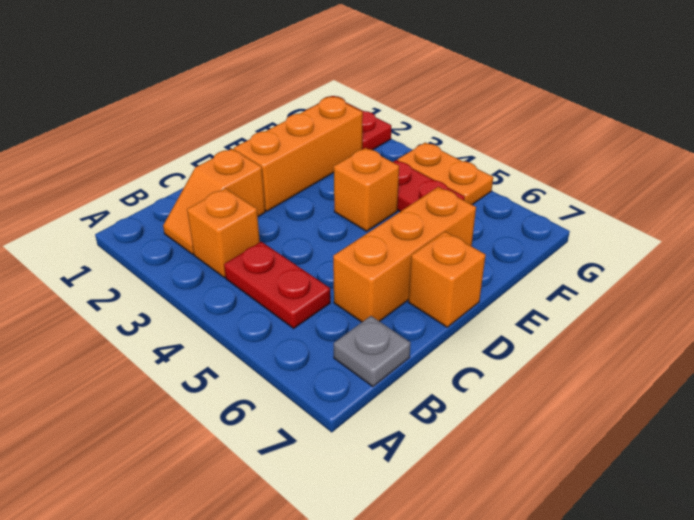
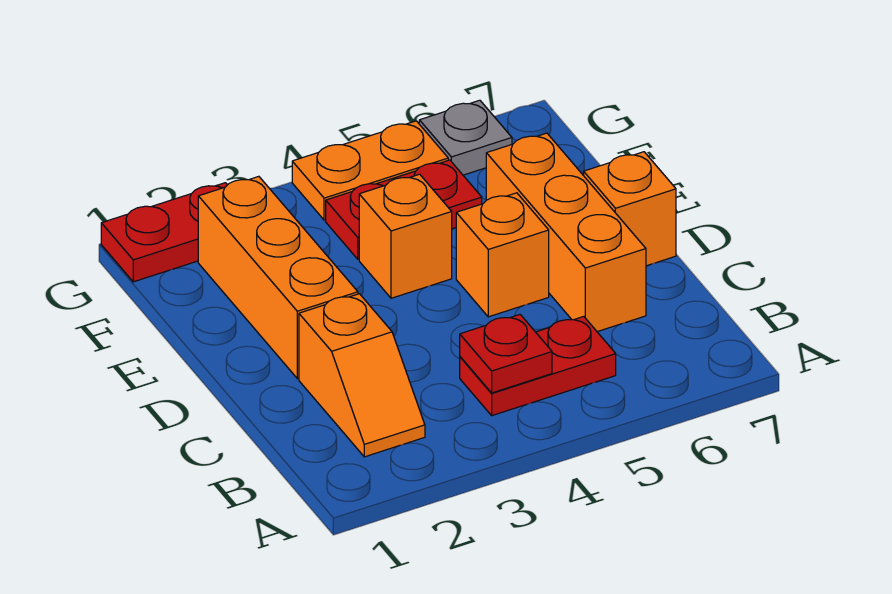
orange 1x1 brick [187,188,260,277] -> orange 1x1 brick moved to [456,193,549,317]
none -> red 1x1 plate [460,315,552,393]
grey 1x1 plate [334,316,411,387] -> grey 1x1 plate moved to [419,100,512,175]

